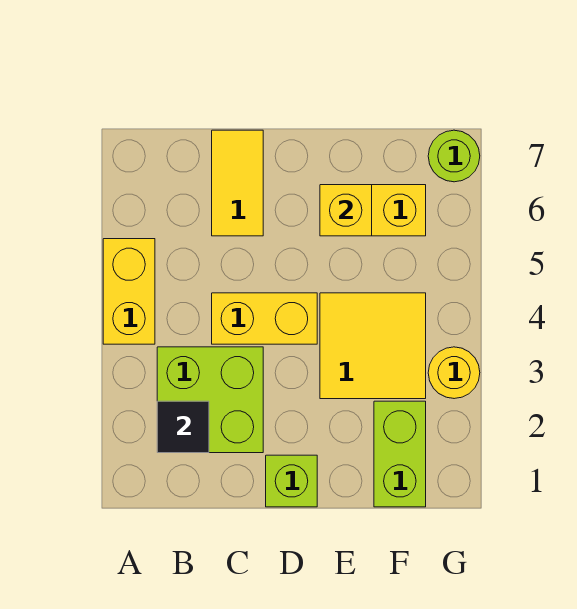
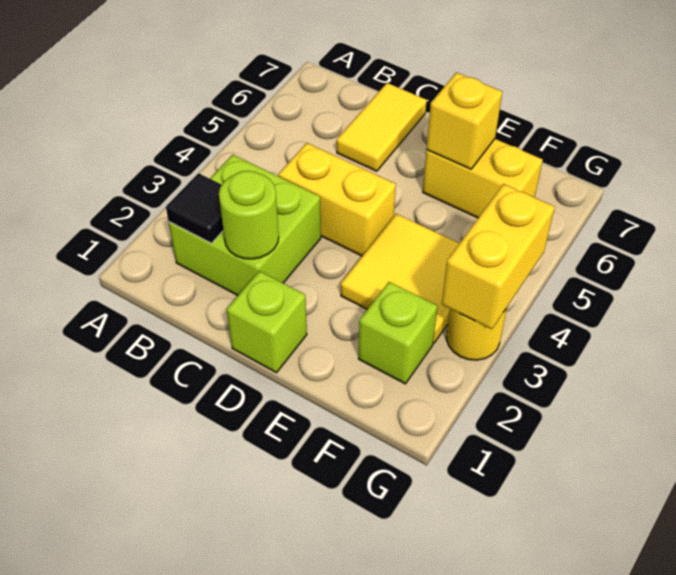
yellow 1x2 brick [103,239,155,344] -> yellow 1x2 brick moved to [442,184,555,329]
lime 1x2 brick [374,401,426,507] -> lime 1x1 brick [358,282,437,384]
lime 1x1 round brick [428,130,480,182] -> lime 1x1 round brick moved to [219,171,279,259]

